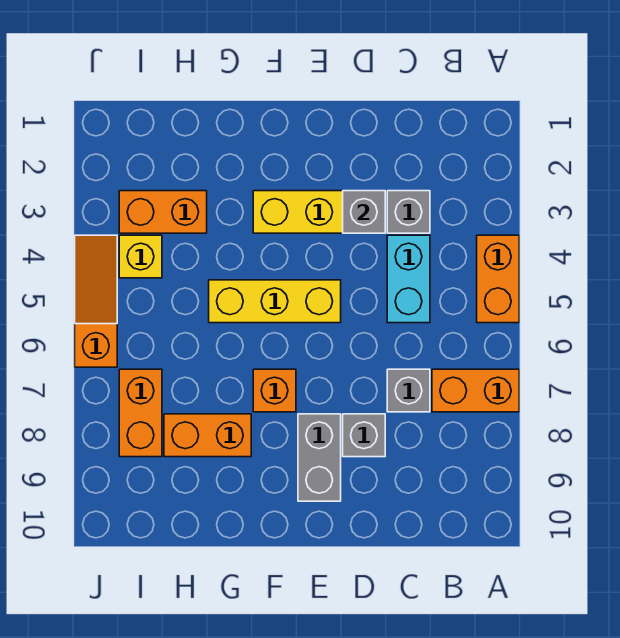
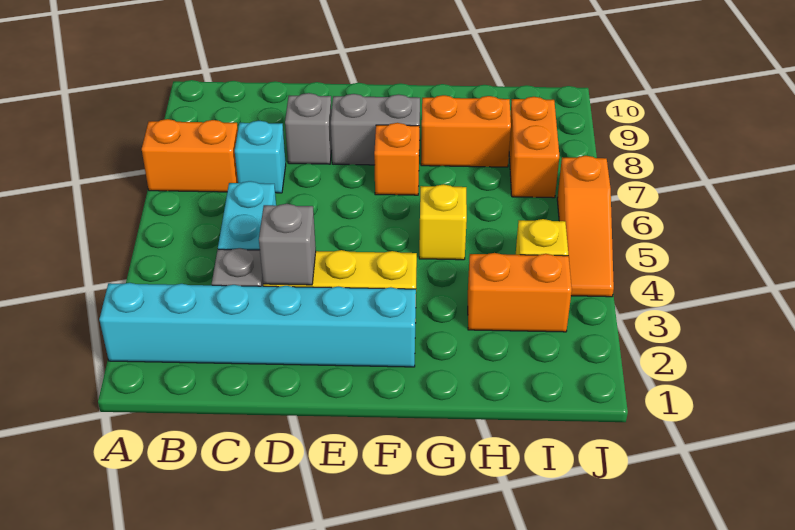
none -> cyan 1x6 brick [99,283,416,367]
orange 1x2 brick [477,235,519,323] -> none
grey 1x1 brick [387,369,430,412] -> cyan 1x1 brick [235,121,286,193]
yellow 1x3 brick [209,280,341,323] -> yellow 1x1 brick [419,184,467,260]
grey 1x2 brick [298,414,341,501] -> grey 1x2 brick turned to [331,94,420,165]

